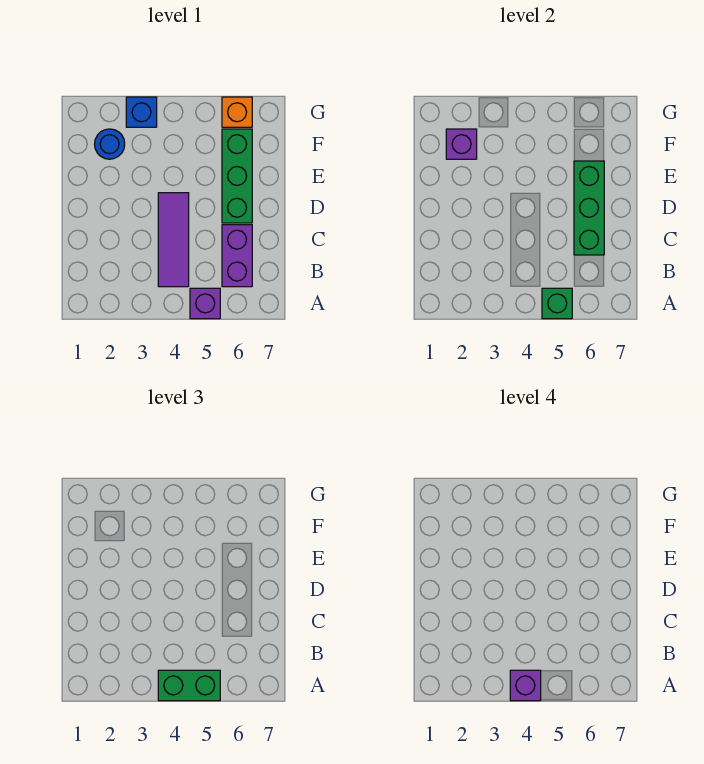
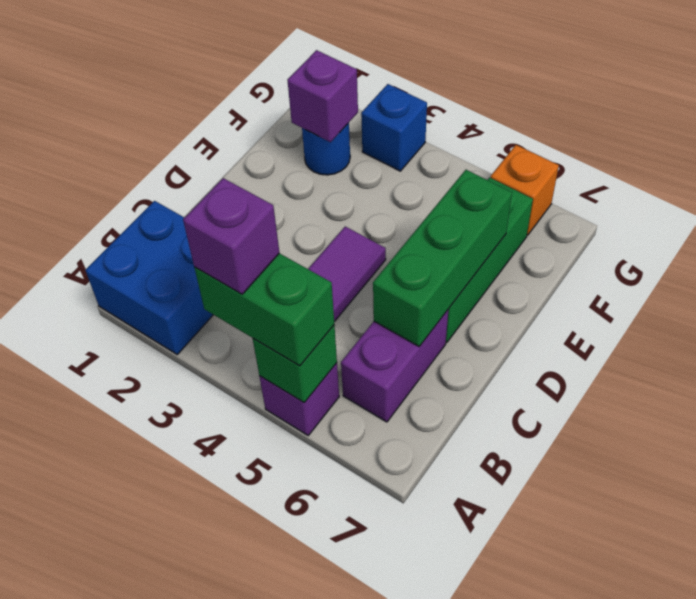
none -> blue 2x2 brick [86,201,213,354]

